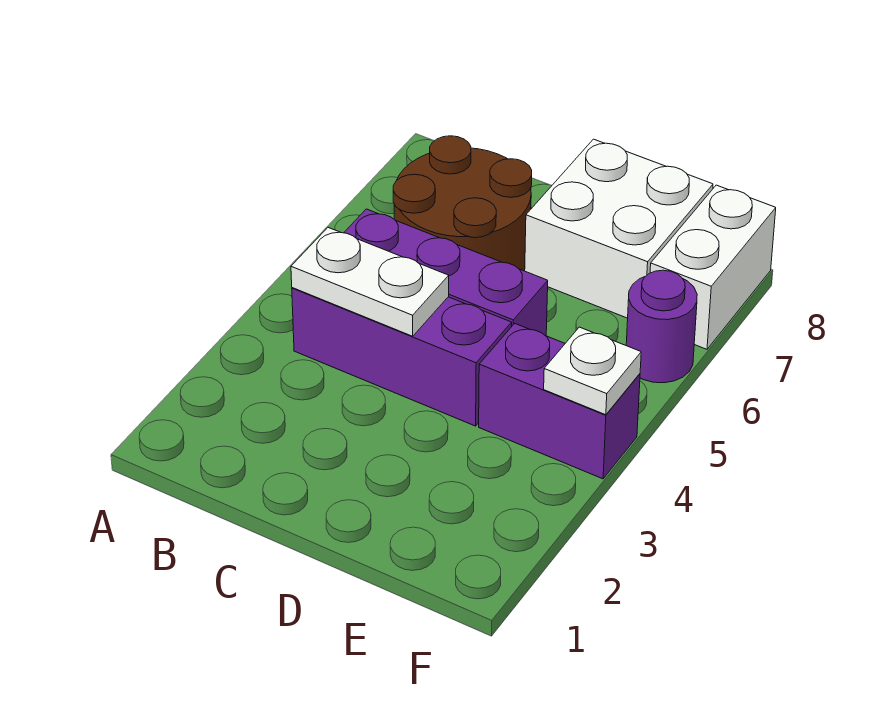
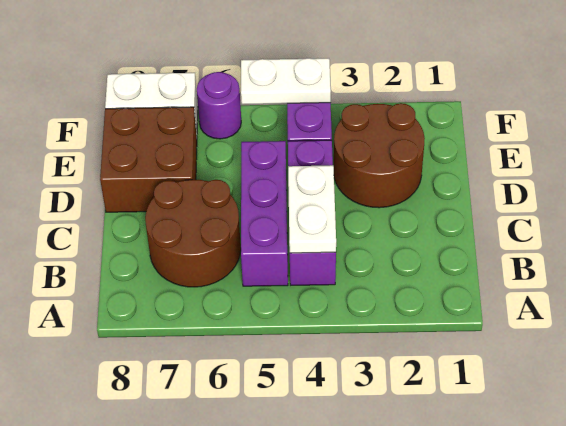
none -> brown 2x2 round brick [334,103,425,208]
white 2x2 brick [525,139,713,318] -> brown 2x2 brick [100,107,197,212]
white 1x1 plate [544,327,641,415] -> white 1x2 plate [241,58,331,104]

